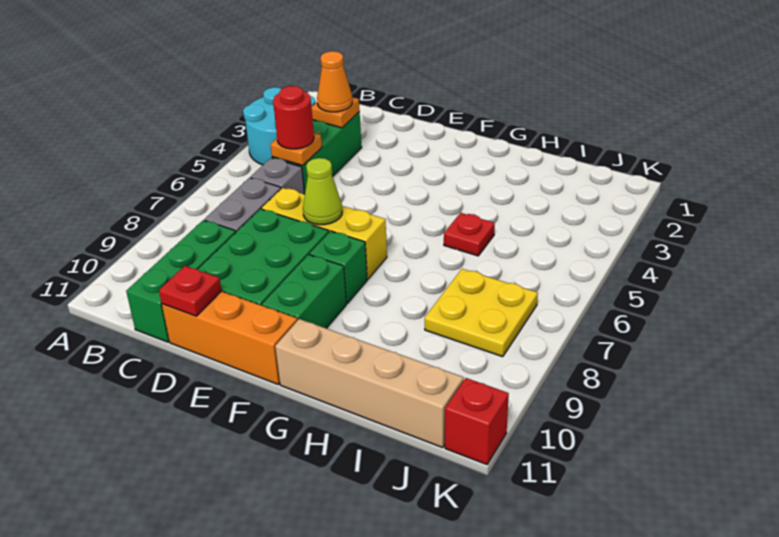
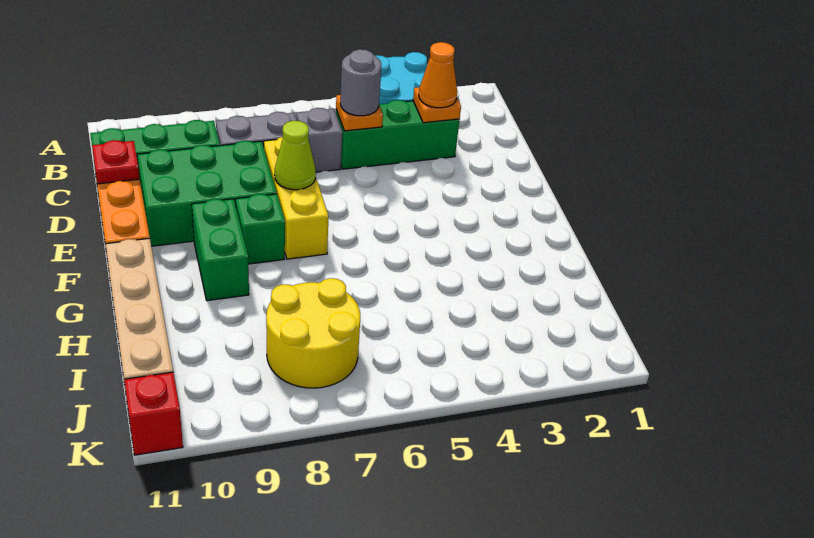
red 1x1 round brick [273,86,314,149] -> grey 1x1 round brick [340,49,382,116]
green 1x2 brick [262,255,346,328] -> green 1x2 brick turned to [192,199,249,301]
red 1x1 plate [444,213,495,256] -> none
yellow 2x2 plate [425,269,538,357] -> yellow 2x2 round brick [266,278,360,388]

